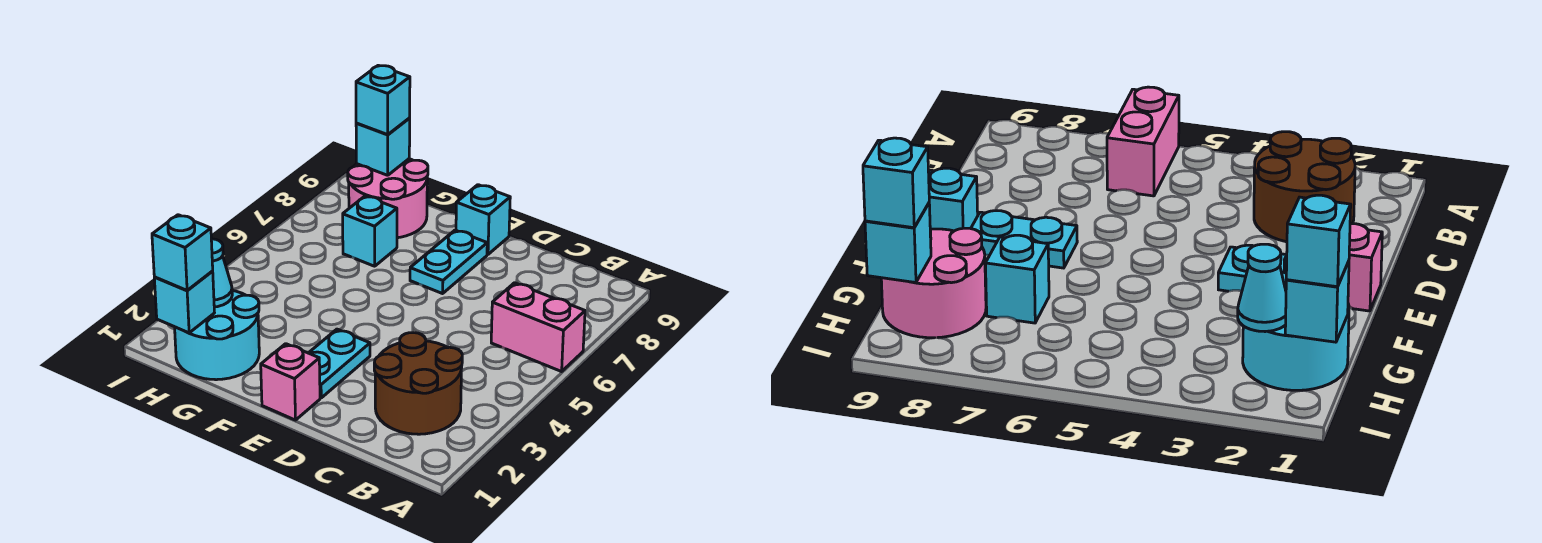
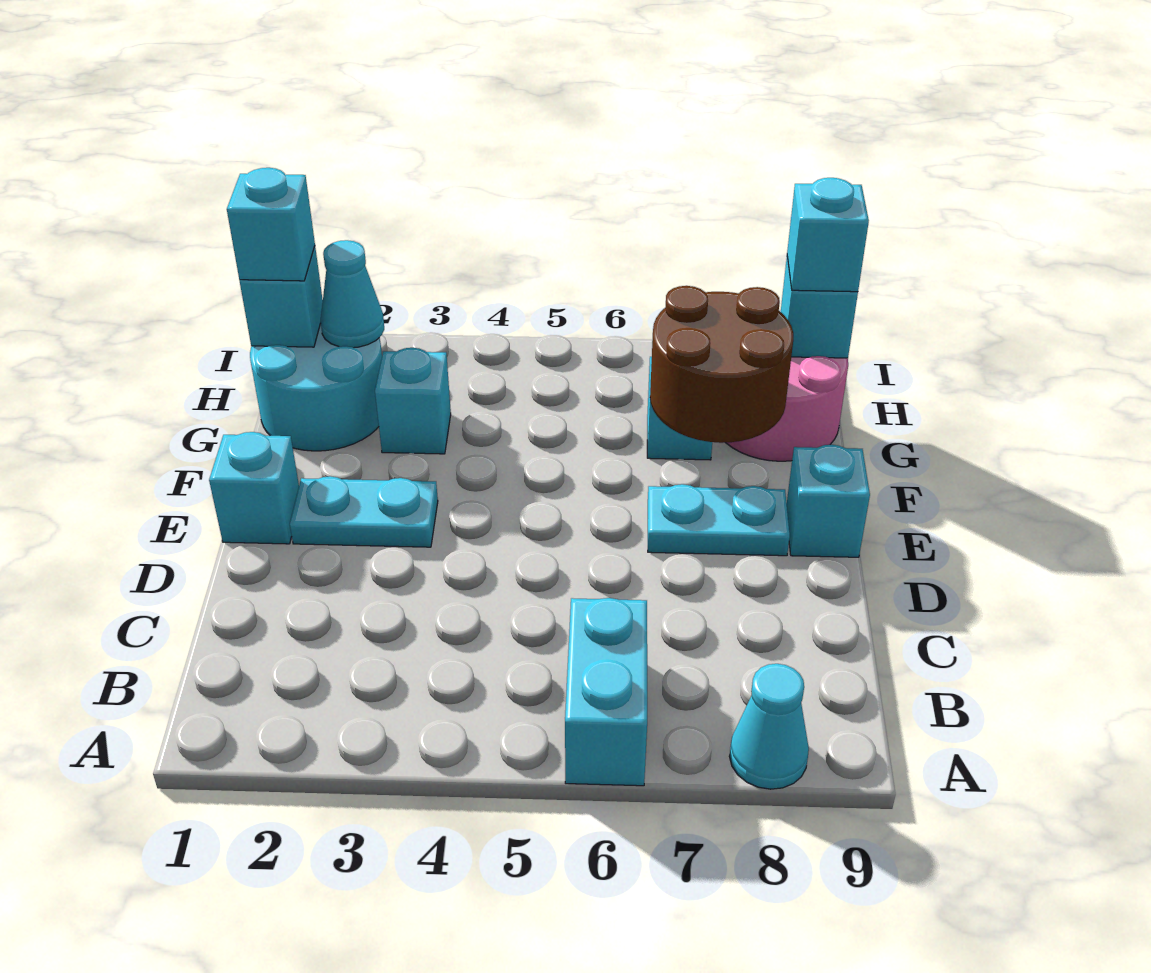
pink 1x2 brick [491,283,585,372] -> cyan 1x2 brick [565,598,647,786]
none -> cyan 1x1 cone [729,664,809,789]
brown 2x2 round brick [374,333,462,434] -> brown 2x2 round brick moved to [650,286,793,443]
pink 1x1 brick [261,344,320,420] -> cyan 1x1 brick [209,432,299,544]
none -> cyan 1x1 brick [375,348,451,454]

